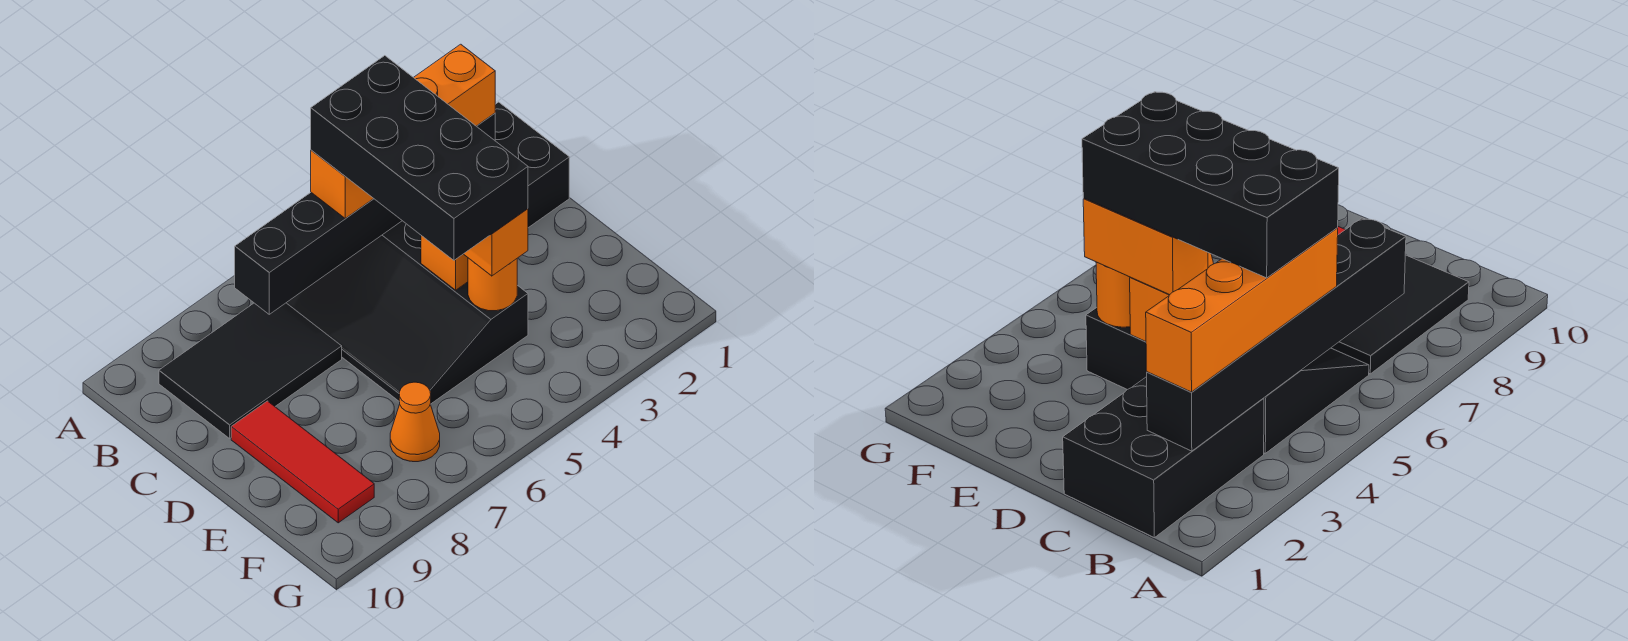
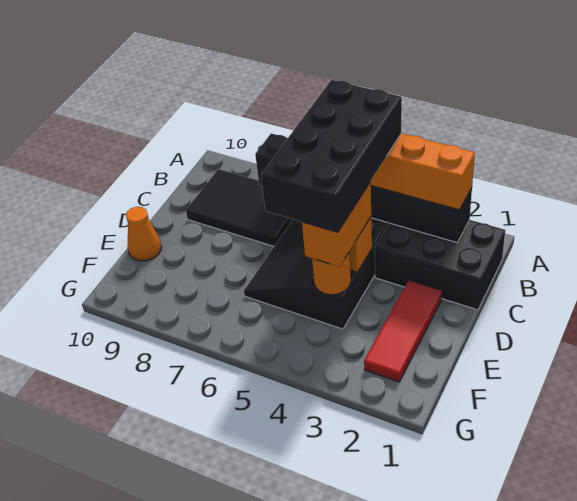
red 1x3 tile [231,401,374,523] -> red 1x3 tile moved to [364,280,442,382]
orange 1x1 cone [390,382,440,462] -> orange 1x1 cone moved to [126,207,162,261]

